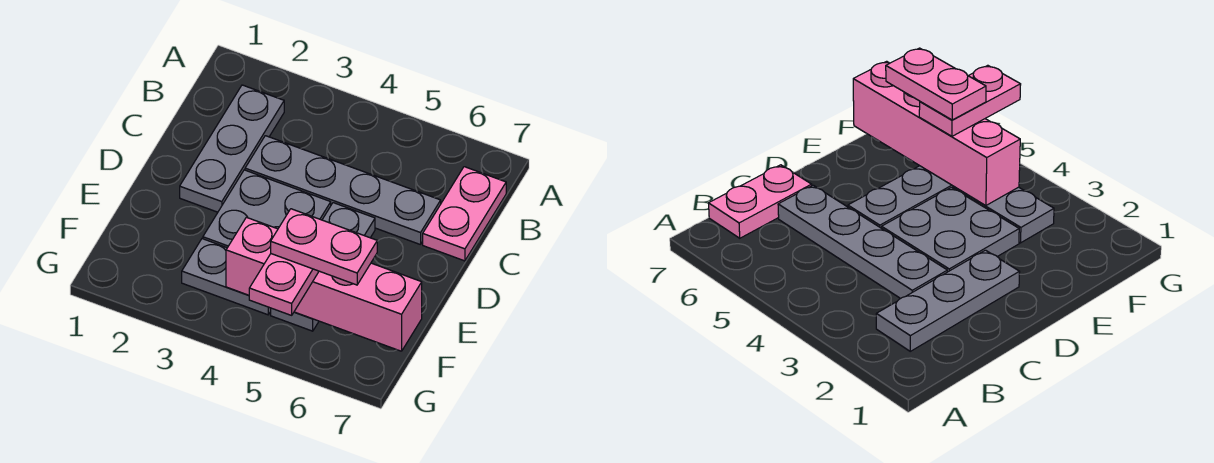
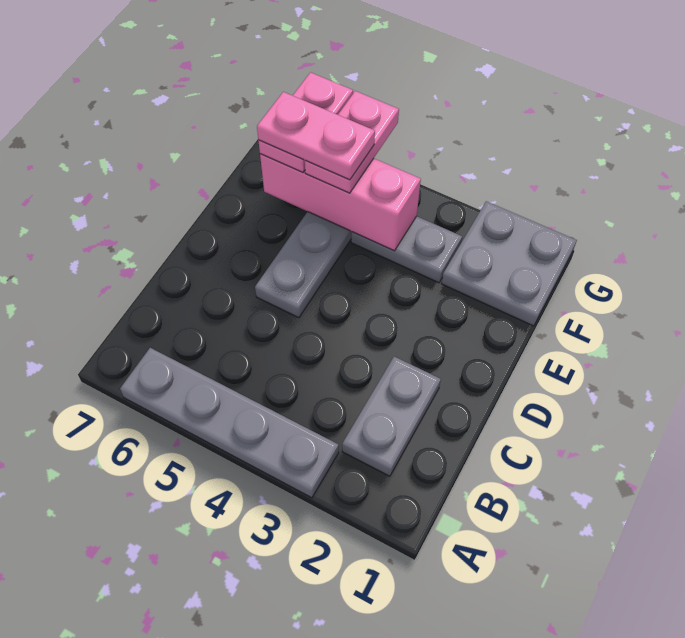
grey 1x3 plate [180,85,284,212] -> grey 1x2 plate [342,357,441,476]
pink 1x2 plate [423,167,506,261] -> pink 1x2 plate moved to [258,72,353,173]
grey 1x4 plate [245,136,441,245] -> grey 1x4 plate moved to [120,348,339,498]
grey 2x2 plate [203,170,331,248] -> grey 2x2 plate moved to [442,201,577,326]
pink 1x4 brick [226,217,422,351] -> pink 1x3 brick [260,154,421,251]

